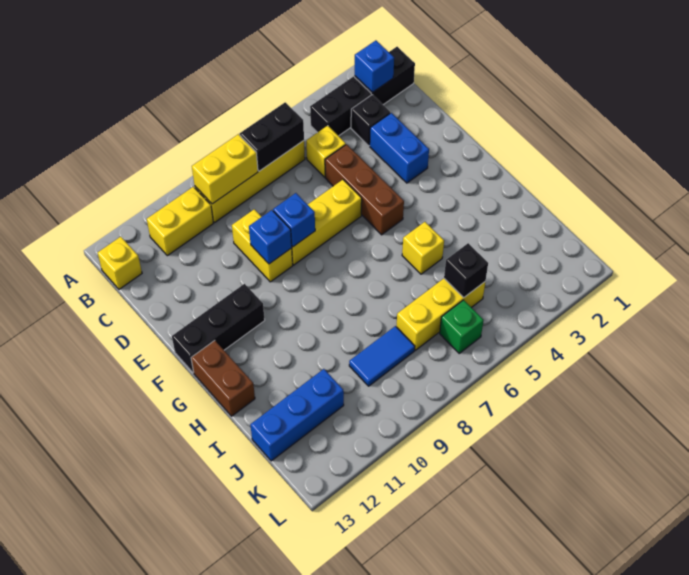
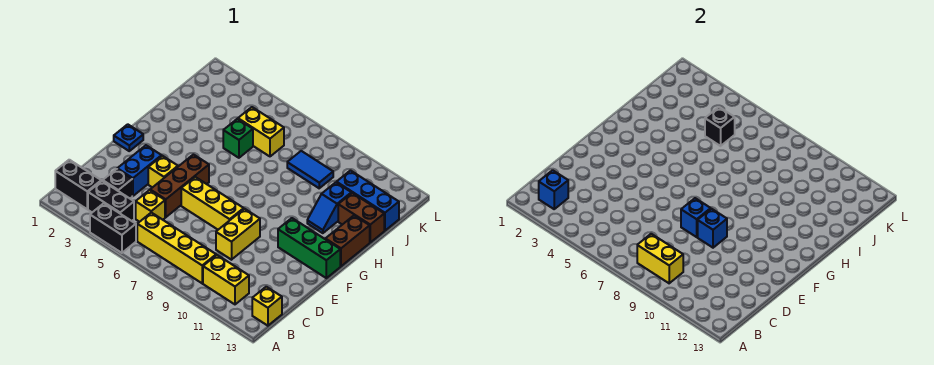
black 1x2 brick [240,102,304,171] -> black 1x2 brick moved to [90,203,136,253]
none -> blue 1x1 plate [114,124,143,151]
black 1x3 brick [172,284,265,373] -> green 1x3 brick [278,218,340,278]
yellow 1x1 brick [402,222,444,274] -> yellow 1x1 brick moved to [148,156,178,188]
none -> blue 1x2 slope [307,182,351,233]
none -> brown 1x2 brick [338,193,384,242]
yellow 1x3 brick [396,279,485,350] -> yellow 1x2 brick [238,107,284,156]
green 1x1 brick [440,300,484,353] -> green 1x1 brick moved to [223,119,253,158]

